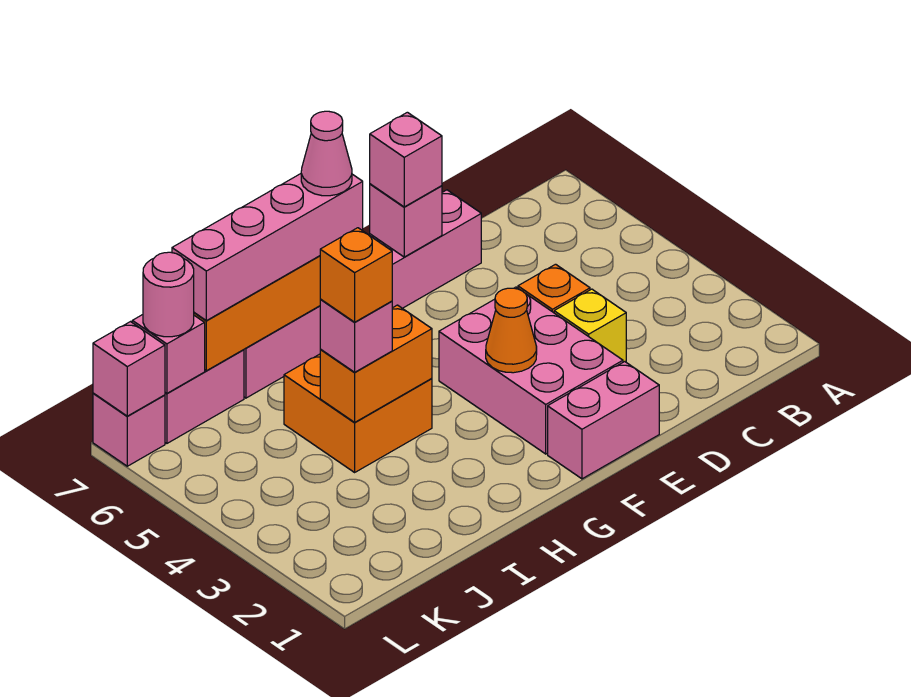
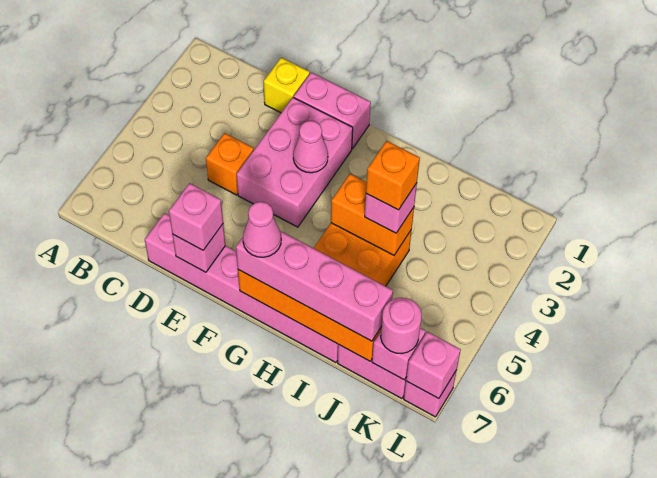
yellow 1x1 brick [554,289,626,362] -> yellow 1x1 brick moved to [264,58,310,113]
orange 1x1 cone [486,288,537,373] -> pink 1x1 cone [293,121,328,173]

